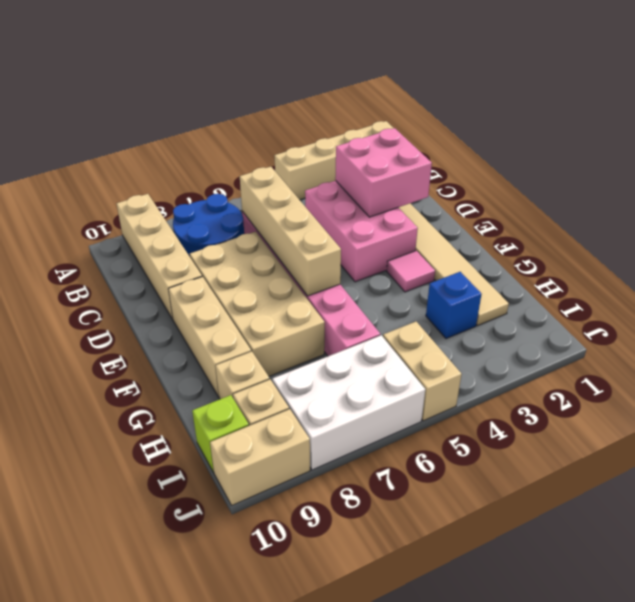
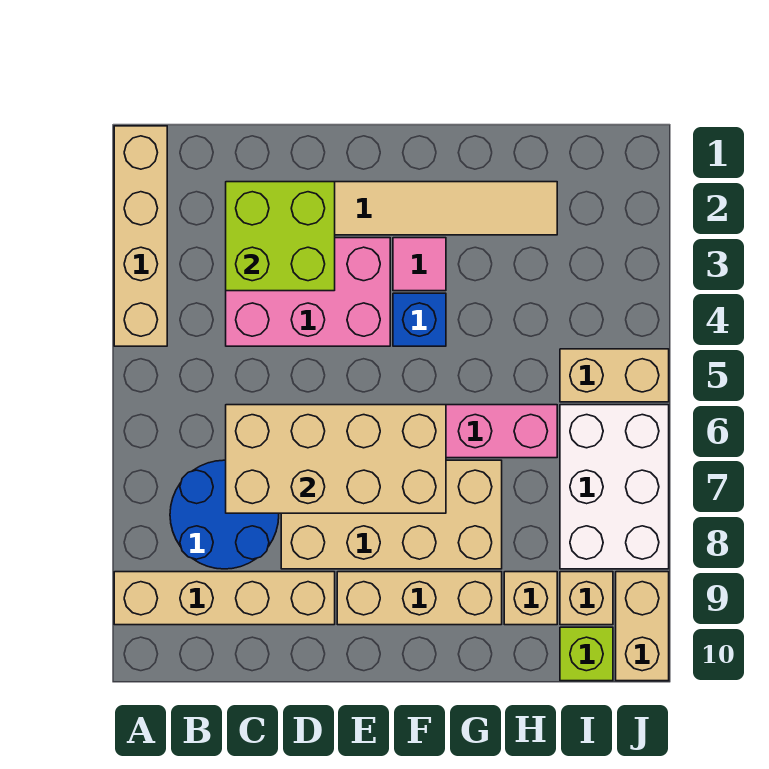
pink 2x2 brick [335,128,432,217] -> lime 2x2 brick [226,182,335,291]
tan 1x4 brick [240,167,341,296] -> tan 2x4 brick [226,405,446,513]
blue 1x1 brick [426,272,482,339] -> blue 1x1 brick moved to [393,293,446,346]

